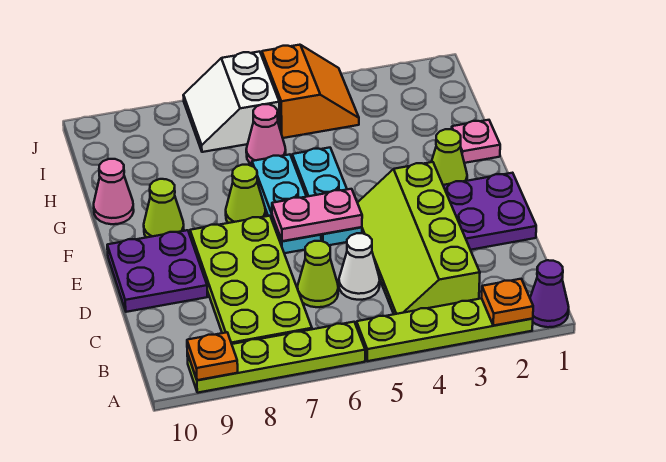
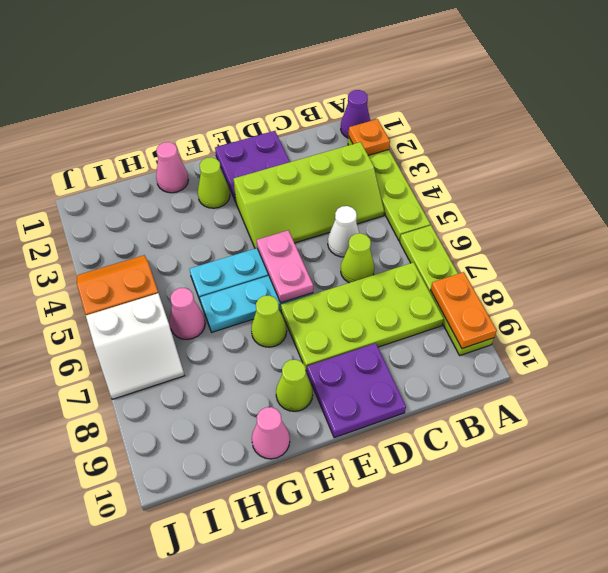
orange 1x1 plate [187,332,238,380] -> orange 1x2 plate [431,272,497,349]
pink 1x1 plate [452,120,500,163] -> pink 1x1 cone [156,142,188,193]

